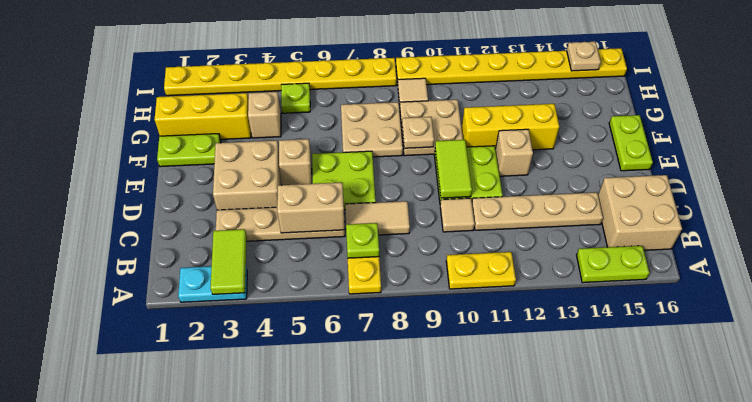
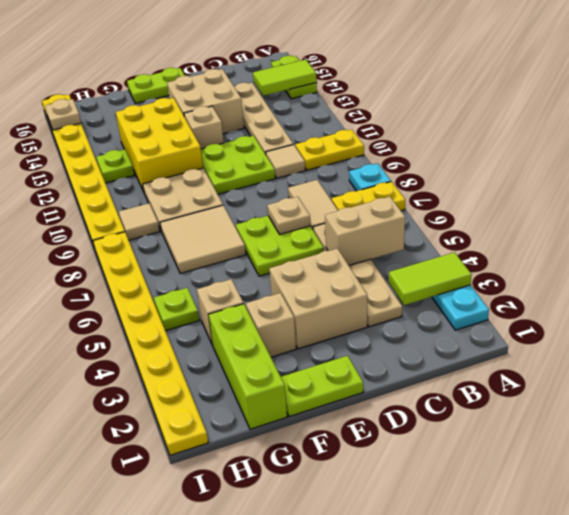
none -> cyan 1x1 plate [349,163,391,191]
yellow 1x2 plate [446,252,516,289] -> yellow 1x2 plate turned to [295,129,364,170]
lime 1x1 plate [346,223,379,258] -> lime 1x1 plate moved to [96,149,134,183]
tan 2x2 brick [598,175,682,250] -> tan 2x2 brick moved to [167,69,244,134]
tan 1x2 brick [277,182,345,233] -> tan 1x2 brick turned to [325,197,405,265]
lime 1x2 tile [435,140,472,198] -> lime 1x2 tile moved to [253,60,317,96]
tan 1x1 brick [279,139,312,185] -> tan 1x1 brick moved to [246,293,296,357]
lime 1x2 plate [157,134,221,167] -> lime 1x2 plate turned to [281,356,363,417]
tan 2x2 plate [341,102,403,157] -> tan 2x2 tile [160,205,246,274]
tan 1x1 plate [402,117,434,148] -> tan 1x1 plate moved to [267,197,310,235]
yellow 1x3 brick [462,104,559,150] -> yellow 2x3 brick [116,98,203,192]
yellow 1x3 brick [155,93,251,139] -> lime 1x3 brick [208,304,287,429]

